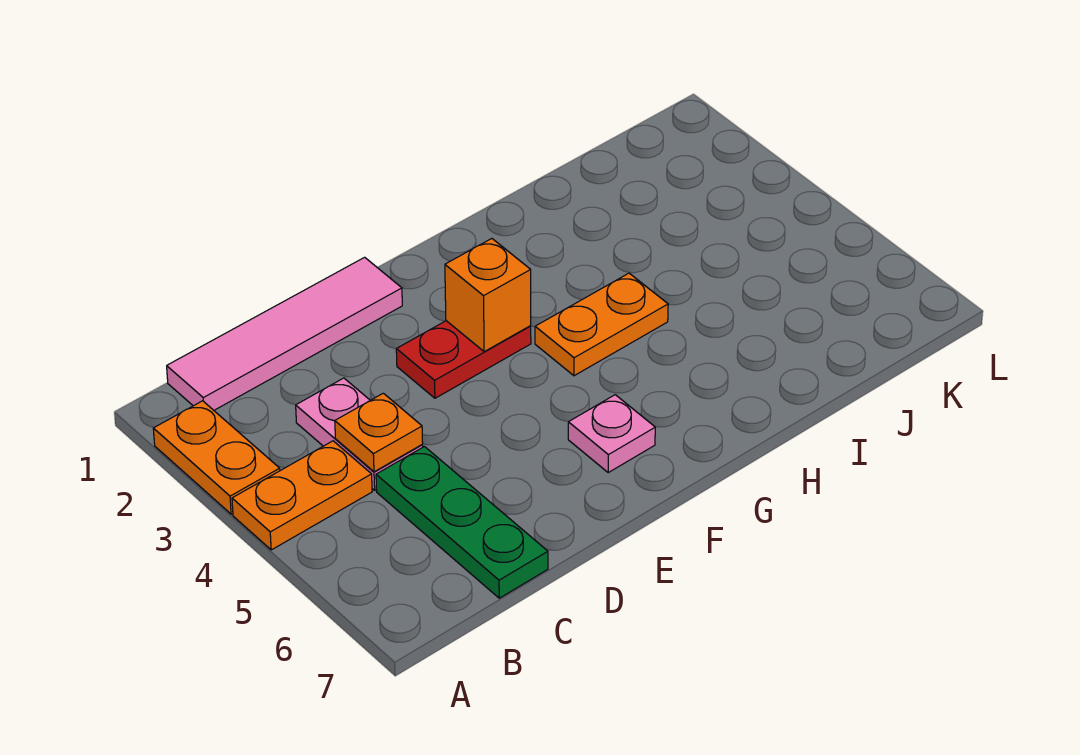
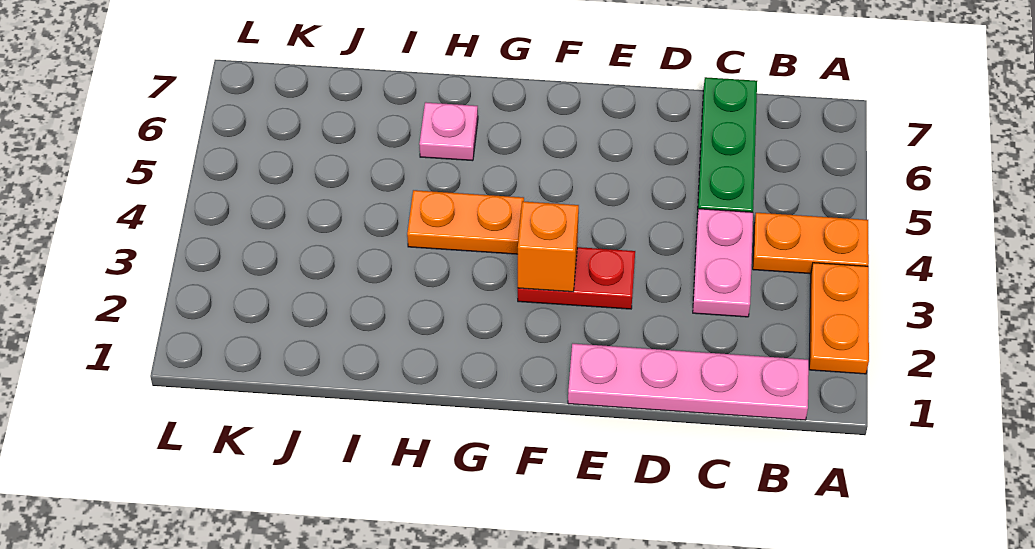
pink 1x4 tile [167,257,402,410] -> pink 1x4 plate [568,344,809,420]
orange 1x1 plate [335,393,423,472] -> none
pink 1x1 plate [568,395,655,472] -> pink 1x1 plate moved to [419,102,478,161]

